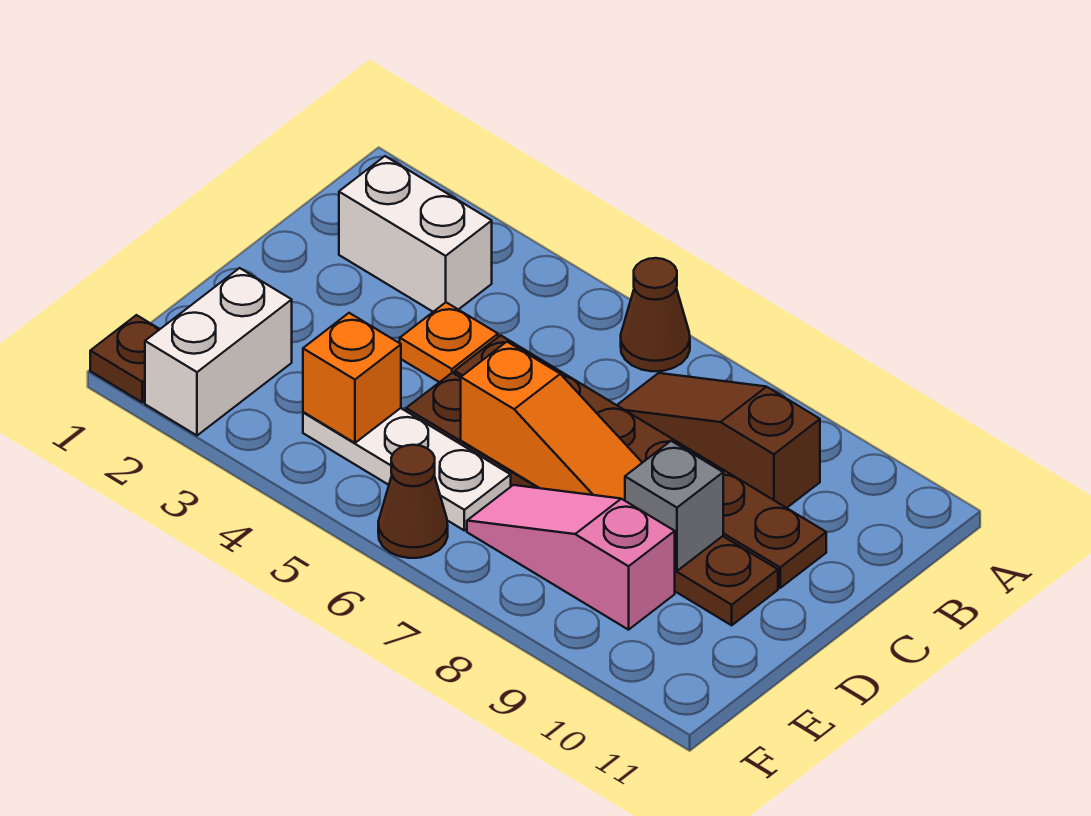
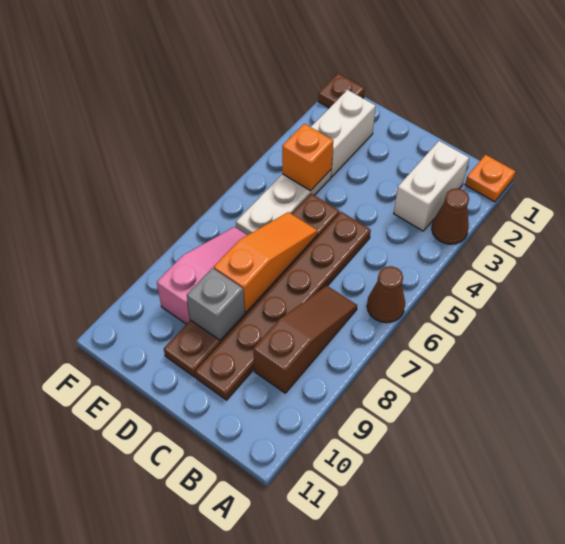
orange 1x1 plate [400,302,498,382] -> orange 1x1 plate moved to [465,155,515,202]
orange 1x3 slope [461,342,642,501] -> orange 1x3 slope turned to [214,212,317,312]
white 1x2 brick [145,268,292,435] -> white 1x2 brick turned to [311,90,376,177]
brown 1x1 cone [378,445,448,558] -> brown 1x1 cone moved to [432,189,469,244]

